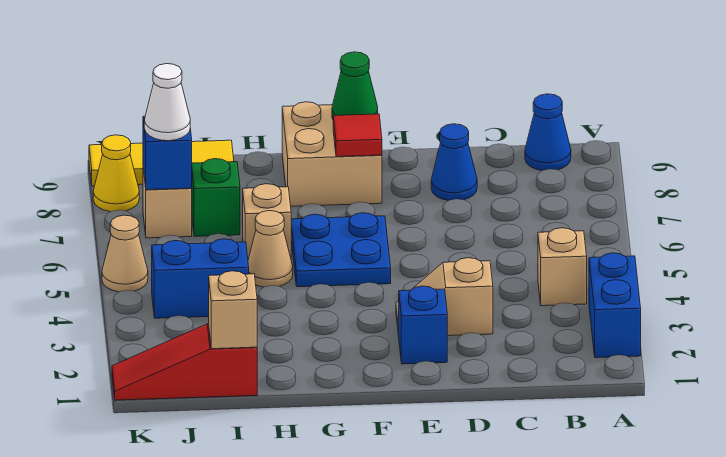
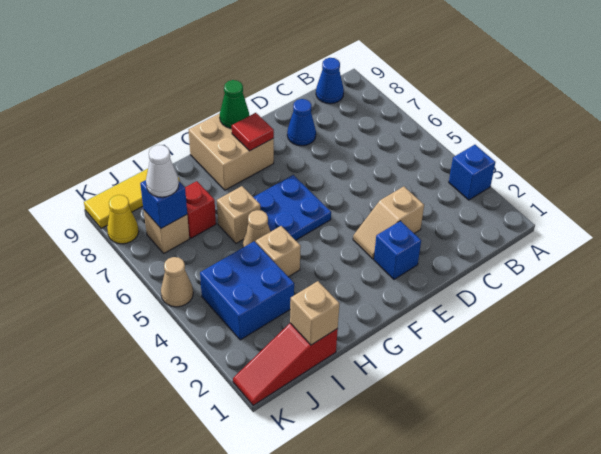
blue 1x2 brick [589,253,641,358] -> blue 1x1 brick [449,145,495,200]
tan 1x1 brick [538,228,587,306] -> tan 1x1 brick moved to [256,226,301,277]
blue 1x2 brick [152,239,249,318] -> blue 2x2 brick [200,241,294,340]
green 1x1 brick [191,159,240,236] -> red 1x1 brick [185,181,216,238]

